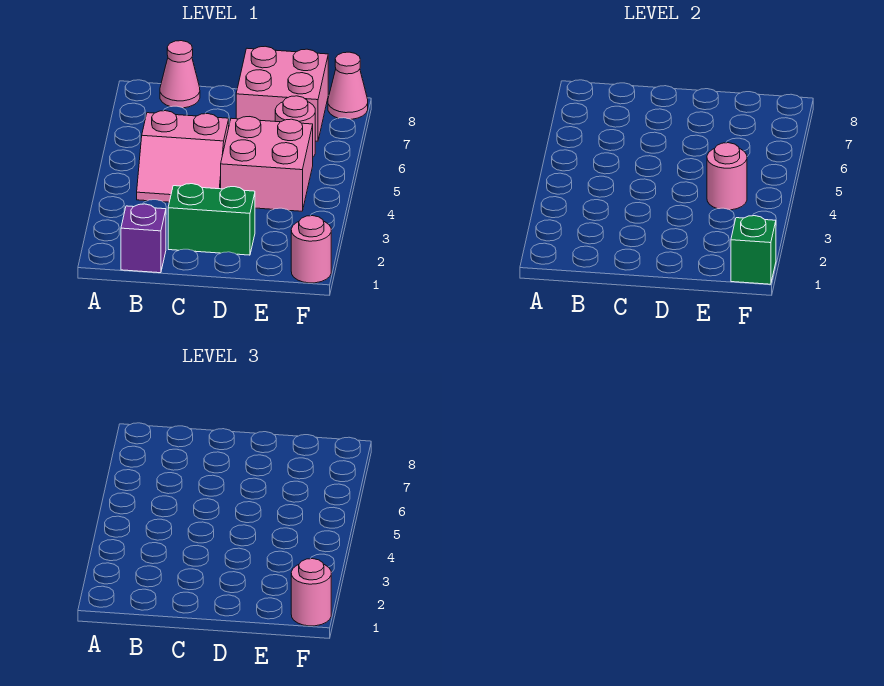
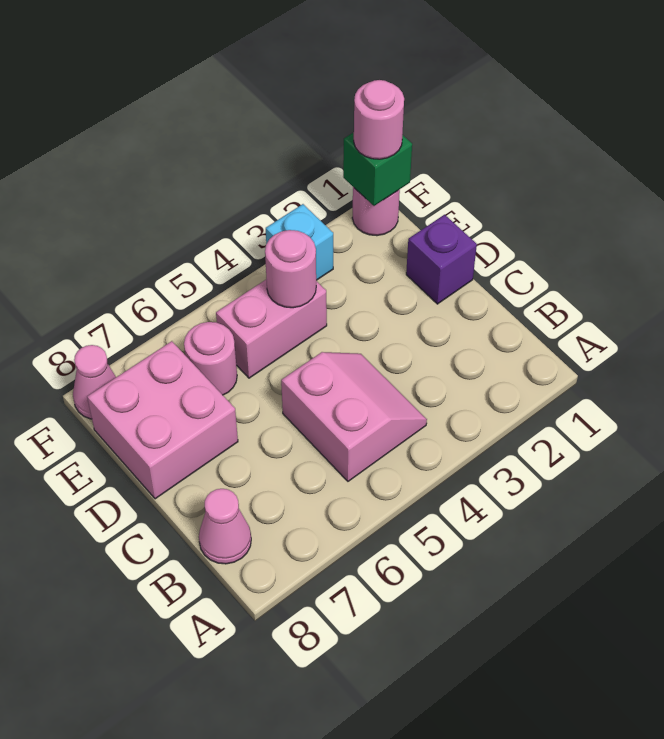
purple 1x1 brick [121,204,166,273] -> purple 1x1 brick moved to [406,215,477,304]
green 1x2 brick [168,184,255,255] -> none
pink 2x2 brick [221,117,313,211] -> pink 1x2 brick [216,279,327,378]
none -> cyan 1x1 brick [266,204,333,280]

